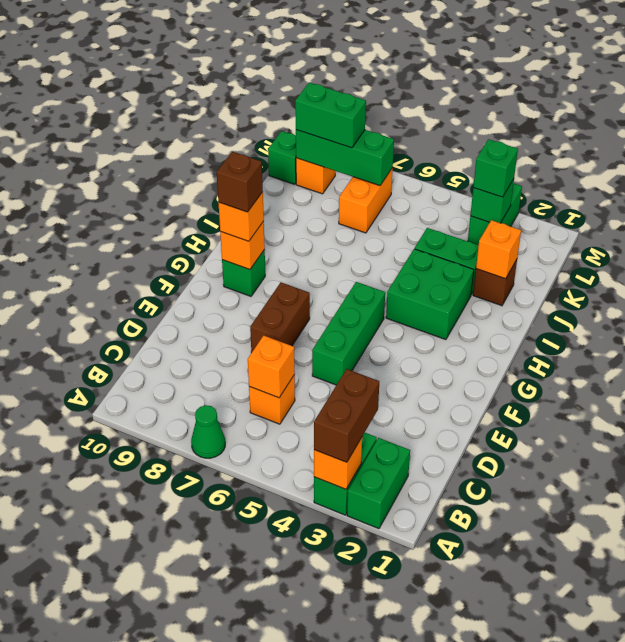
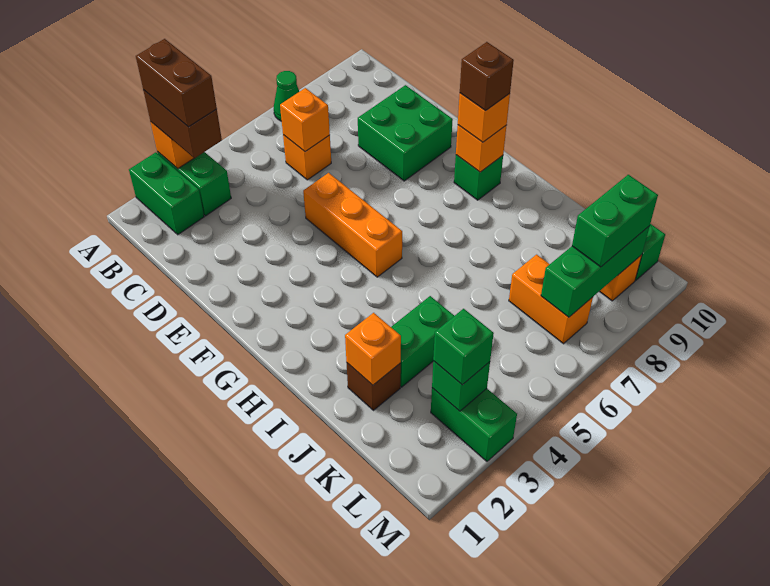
green 1x3 brick [312,282,385,385] -> orange 1x3 brick [303,173,402,277]
brown 1x2 brick [250,282,310,353] -> brown 1x2 brick moved to [136,39,217,127]
green 2x2 brick [386,249,474,340] -> green 2x2 brick moved to [358,85,453,181]

